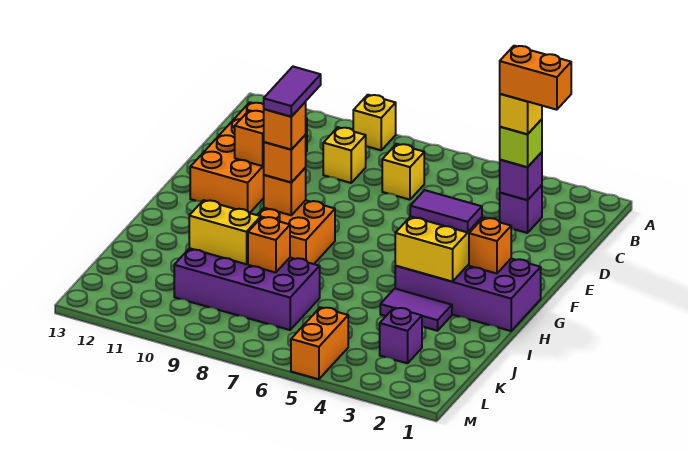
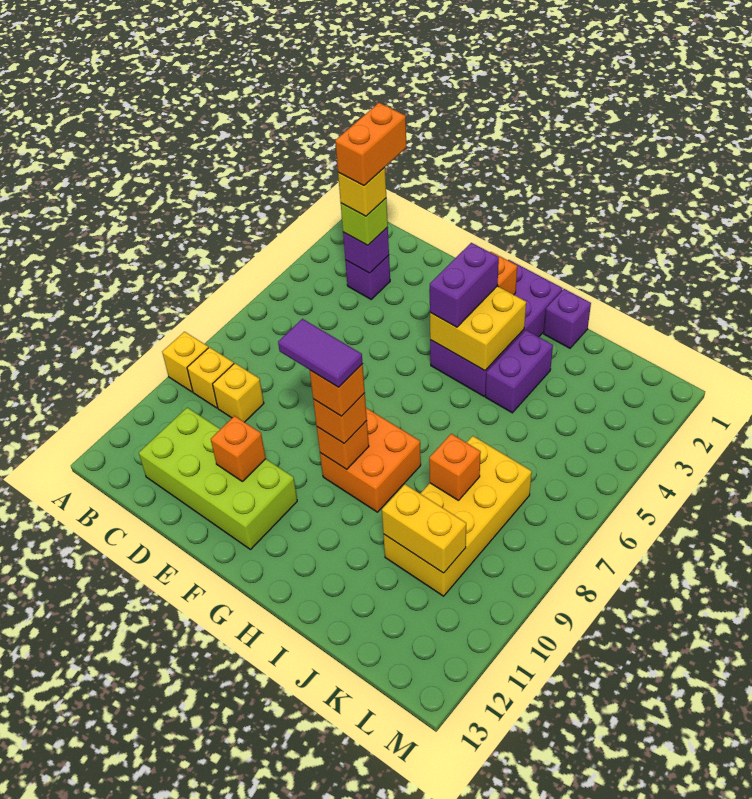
yellow 1x1 brick [382,144,424,200] -> yellow 1x1 brick moved to [187,347,234,408]
orange 2x4 brick [190,102,307,213] -> lime 2x4 brick [139,407,297,550]
purple 1x2 tile [410,190,482,232] -> purple 1x2 brick [430,243,499,327]
purple 1x2 tile [380,289,452,331] -> purple 1x2 brick [485,330,553,413]
purple 2x4 brick [174,248,320,330] -> yellow 2x4 brick [384,436,532,596]
yellow 1x2 brick [189,200,261,264] -> yellow 1x2 brick turned to [382,484,466,573]
purple 1x1 brick [380,308,422,363] -> purple 1x1 brick moved to [544,289,591,348]
orange 1x2 brick [291,307,348,379] -> none

